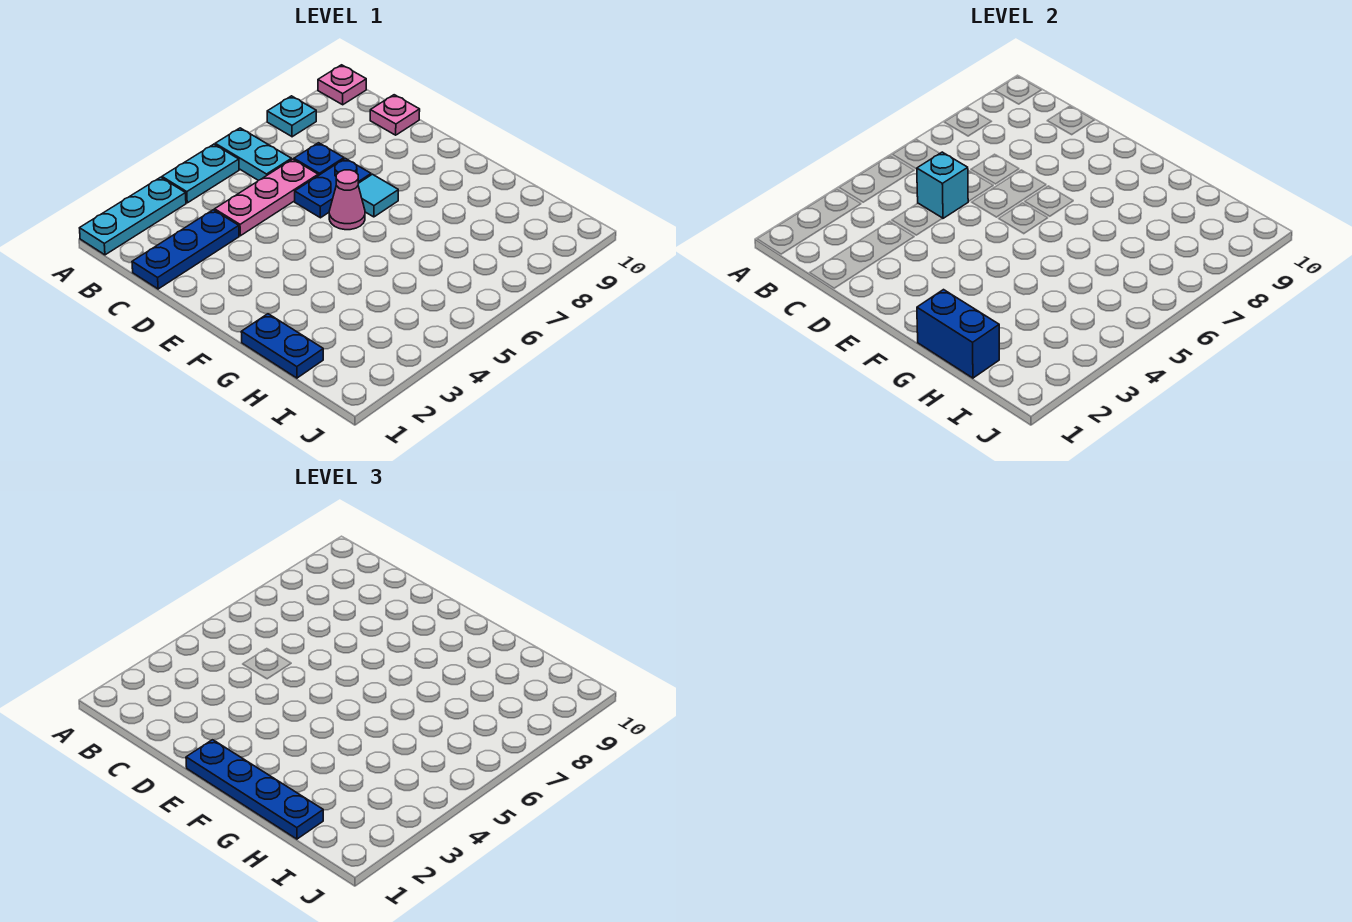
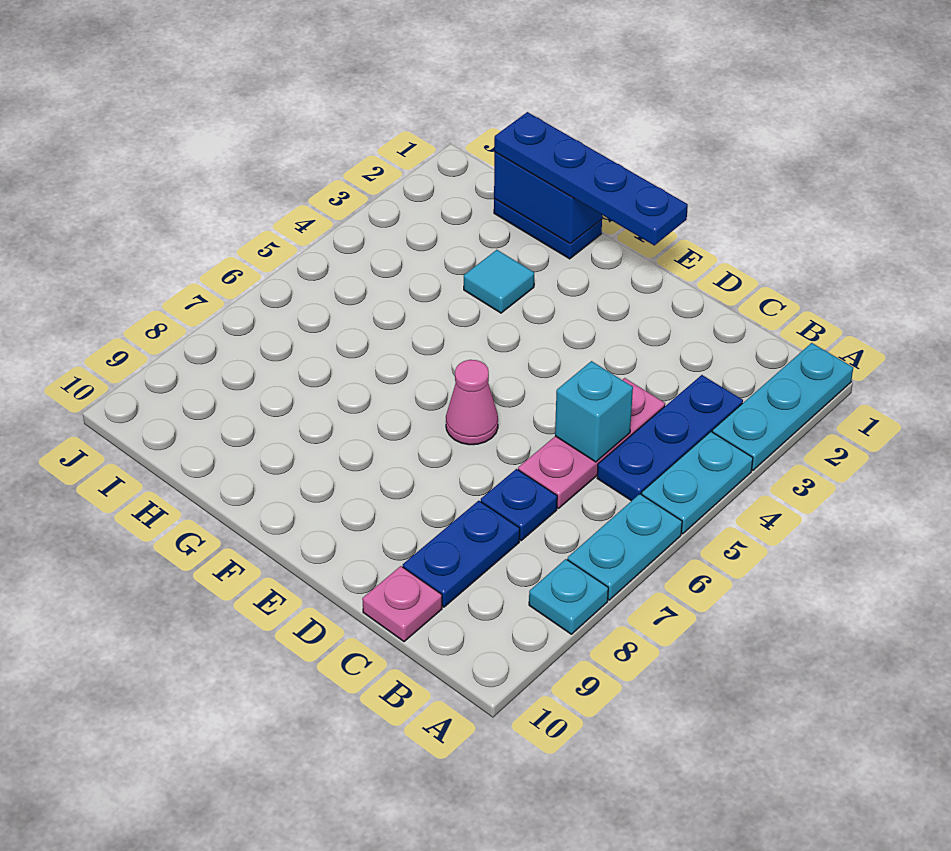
cyan 1x2 plate [215,128,291,180] -> cyan 1x2 plate turned to [567,494,682,600]
pink 1x1 plate [318,65,366,105] -> none
blue 1x3 plate [132,210,239,289] -> blue 1x3 plate moved to [597,375,743,501]
blue 1x2 plate [295,158,371,218] -> blue 1x2 plate moved to [403,501,520,607]
cyan 1x1 tile [358,174,398,217] -> cyan 1x1 tile moved to [464,250,534,313]

